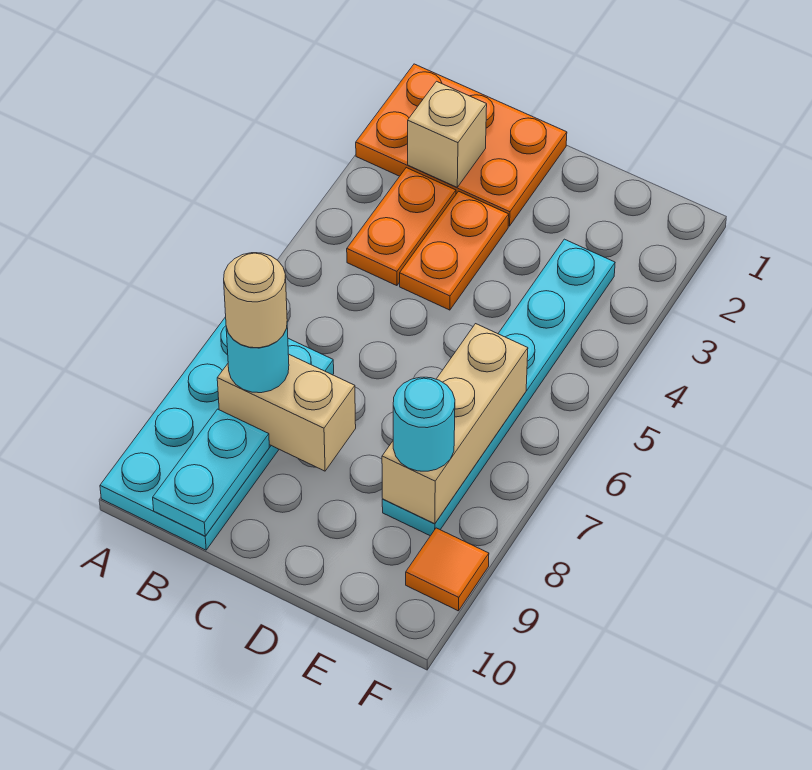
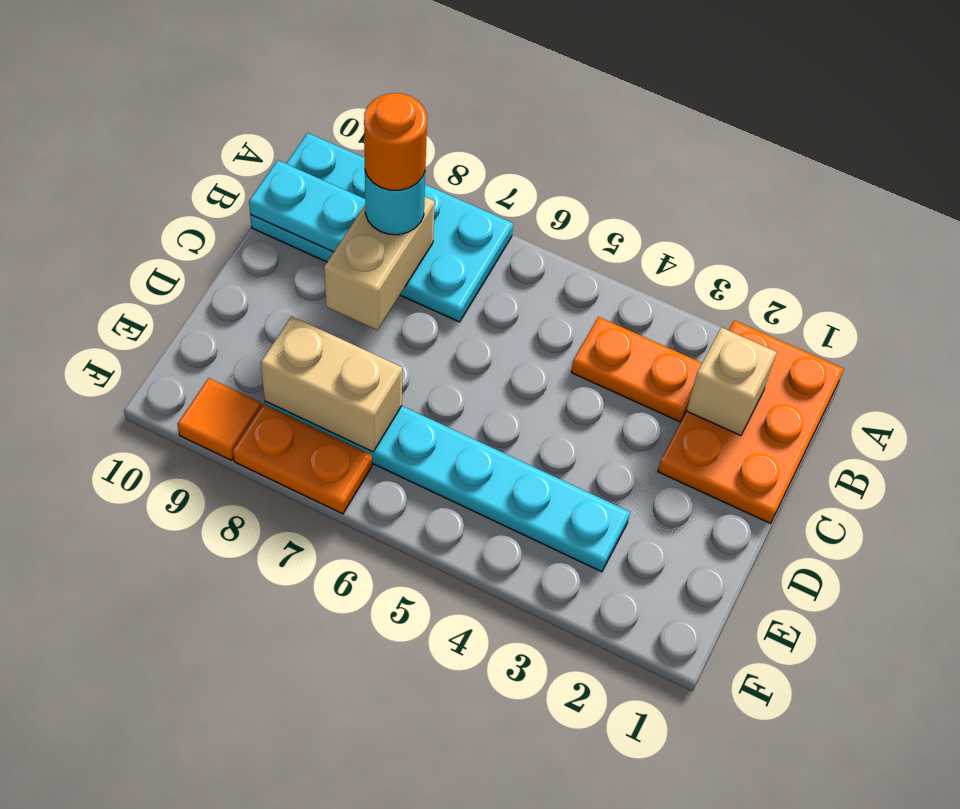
tan 1x1 round brick [224,253,287,348] -> orange 1x1 round brick [364,93,427,190]
orange 1x2 plate [400,191,509,310] -> orange 1x2 plate moved to [233,404,372,514]
tan 1x3 brick [382,324,528,524] -> tan 1x2 brick [261,316,402,452]
cyan 1x1 round brick [393,377,455,471] -> none

